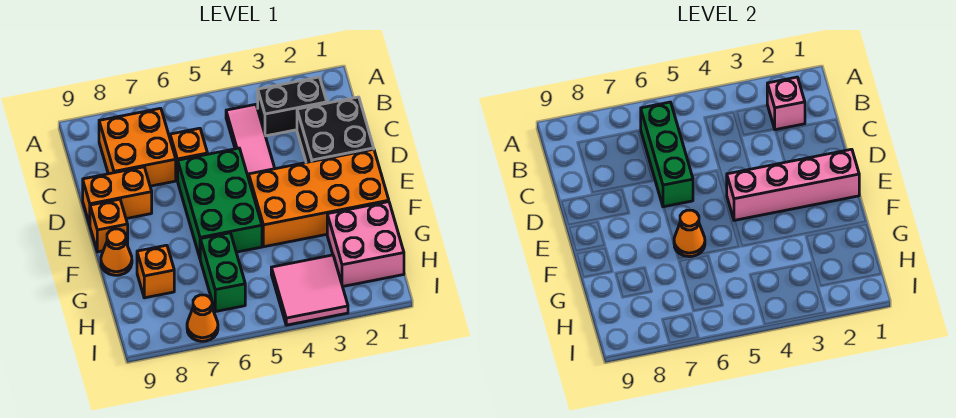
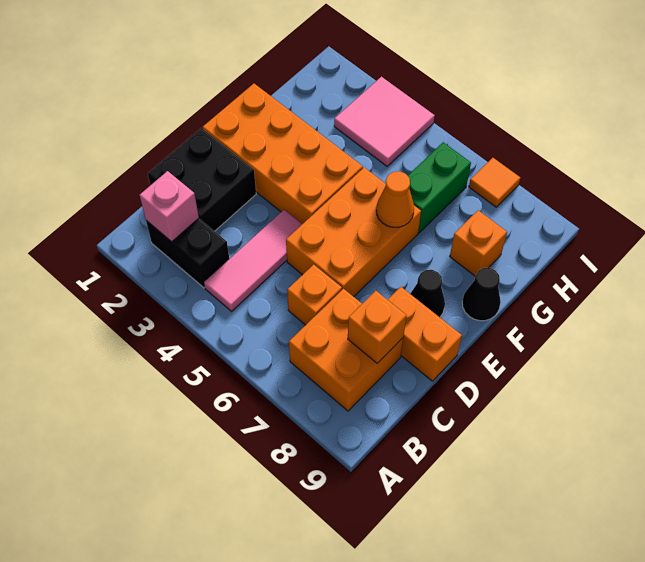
green 1x3 brick [641,102,693,207] -> none
green 2x3 brick [178,148,262,257] -> orange 2x3 brick [286,167,421,297]
pink 1x4 brick [727,149,859,221] -> none
none -> black 1x1 cone [410,270,445,317]
orange 1x1 brick [90,199,128,252] -> orange 1x1 brick moved to [348,291,406,363]
orange 1x1 cone [101,229,132,275] -> black 1x1 cone [462,268,501,321]
pink 2x2 brick [327,202,404,287] -> none
orange 1x1 cone [187,295,218,341] -> orange 1x1 tile [469,158,520,207]

